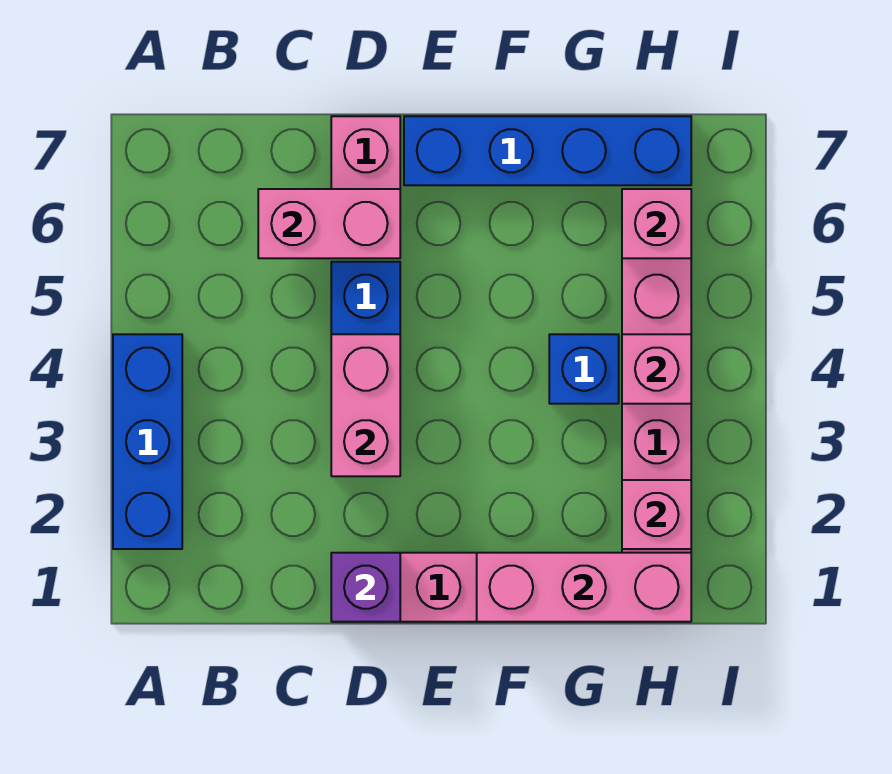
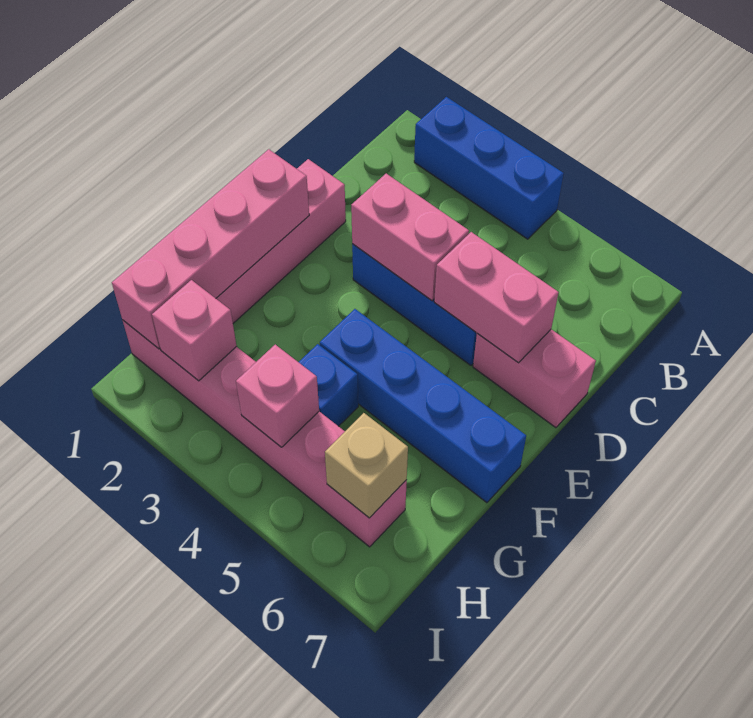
pink 1x2 brick [258,189,400,258] -> pink 1x2 brick turned to [434,232,559,363]
purple 1x1 brick [331,553,400,622] -> none
blue 1x4 brick [404,116,691,185] -> blue 1x4 brick turned to [320,309,526,503]
pink 1x3 brick [477,553,691,622] -> pink 1x4 brick [112,149,309,349]
pink 1x1 brick [622,189,691,258] -> tan 1x1 brick [325,413,408,518]

